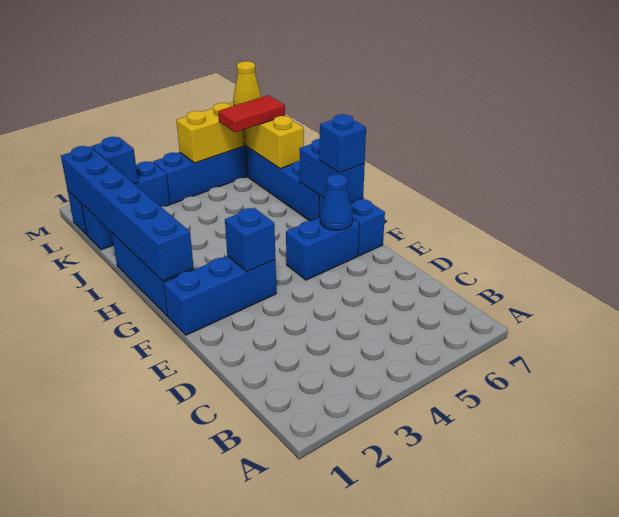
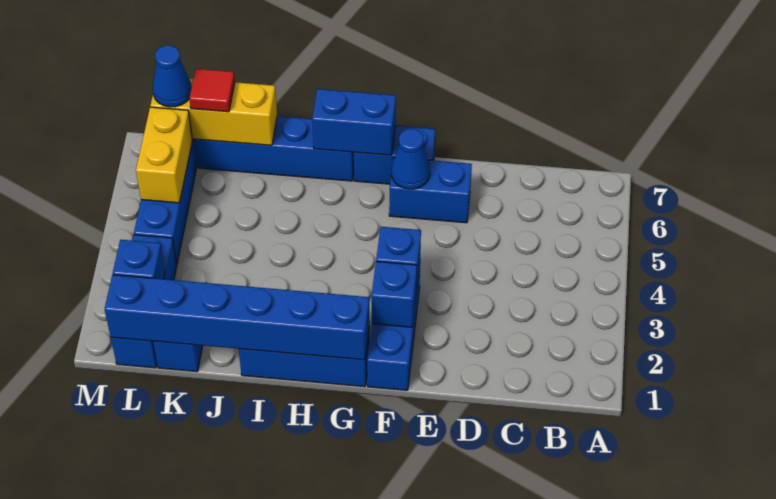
blue 1x2 brick [286,217,359,280] -> blue 1x2 brick turned to [389,157,472,223]
blue 1x1 brick [320,114,366,173] -> blue 1x1 brick moved to [371,262,417,327]
red 1x2 tile [218,95,285,132] -> red 1x1 tile [189,69,235,112]
yellow 1x1 cone [233,61,261,106] -> blue 1x1 cone [153,45,192,107]

